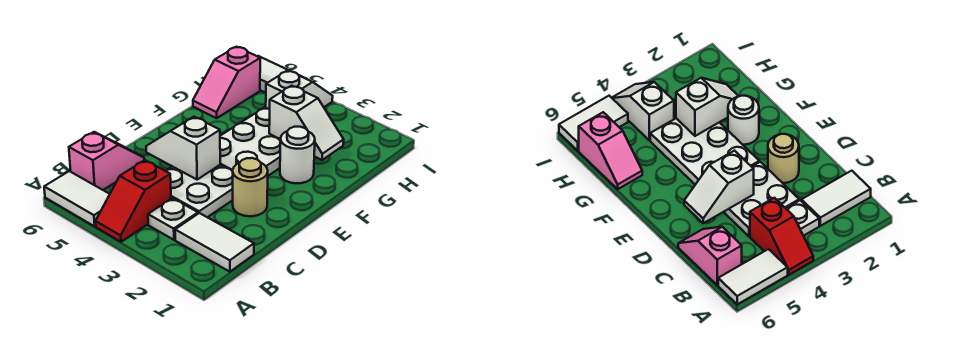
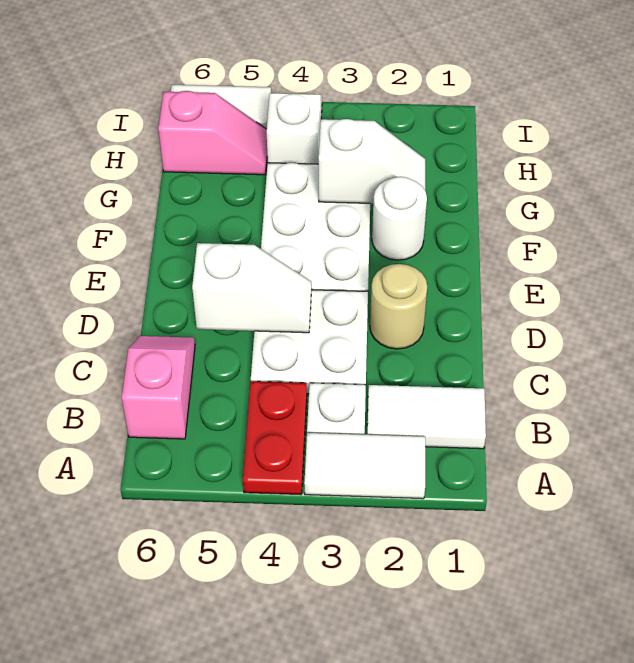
red 1x2 slope [96,160,171,242] -> red 1x2 plate [243,381,307,495]
white 1x2 tile [44,171,110,226] -> white 1x2 tile moved to [304,433,425,499]
white 1x2 slope [146,117,220,179] -> white 1x2 slope turned to [192,243,312,333]
pink 1x2 slope [193,47,260,118] -> pink 1x2 slope turned to [158,91,267,175]

